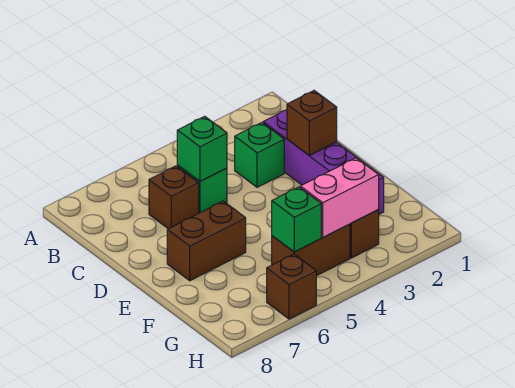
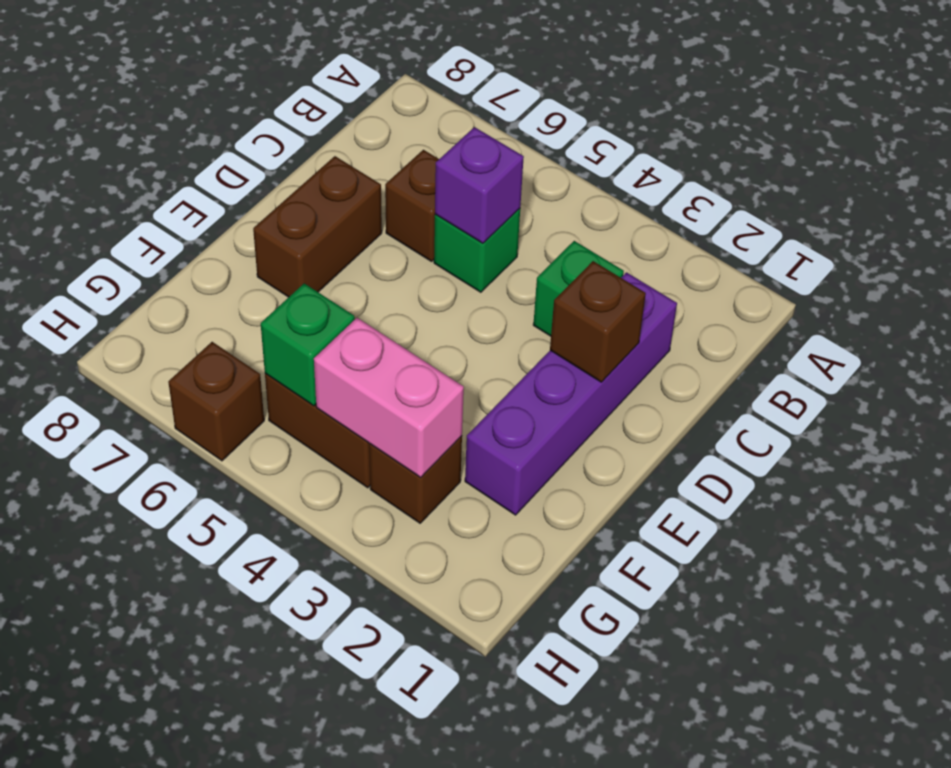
green 1x1 brick [177,116,227,181] -> purple 1x1 brick [435,127,524,243]
brown 1x2 brick [167,201,246,281] -> brown 1x2 brick turned to [253,156,382,297]

